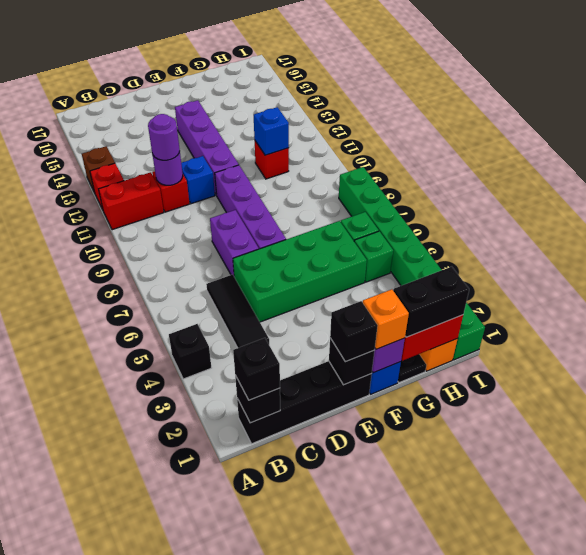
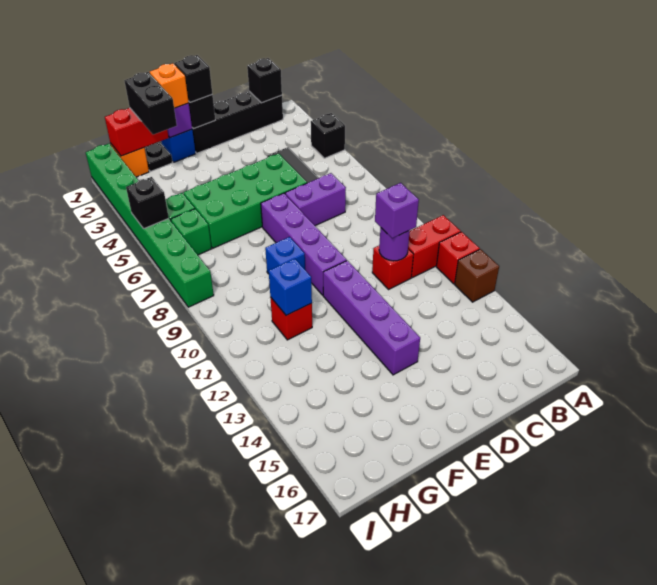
black 1x1 brick [233,338,280,400] -> black 1x1 brick moved to [126,177,169,229]
purple 1x1 round brick [148,114,180,160] -> purple 1x1 brick [375,183,419,238]
purple 1x2 brick [210,210,259,276] -> purple 1x2 brick turned to [285,173,346,226]
blue 1x1 brick [181,156,215,204] -> blue 1x1 brick moved to [265,237,305,274]
black 1x2 brick [393,267,469,337] -> black 1x2 brick turned to [124,72,177,135]

